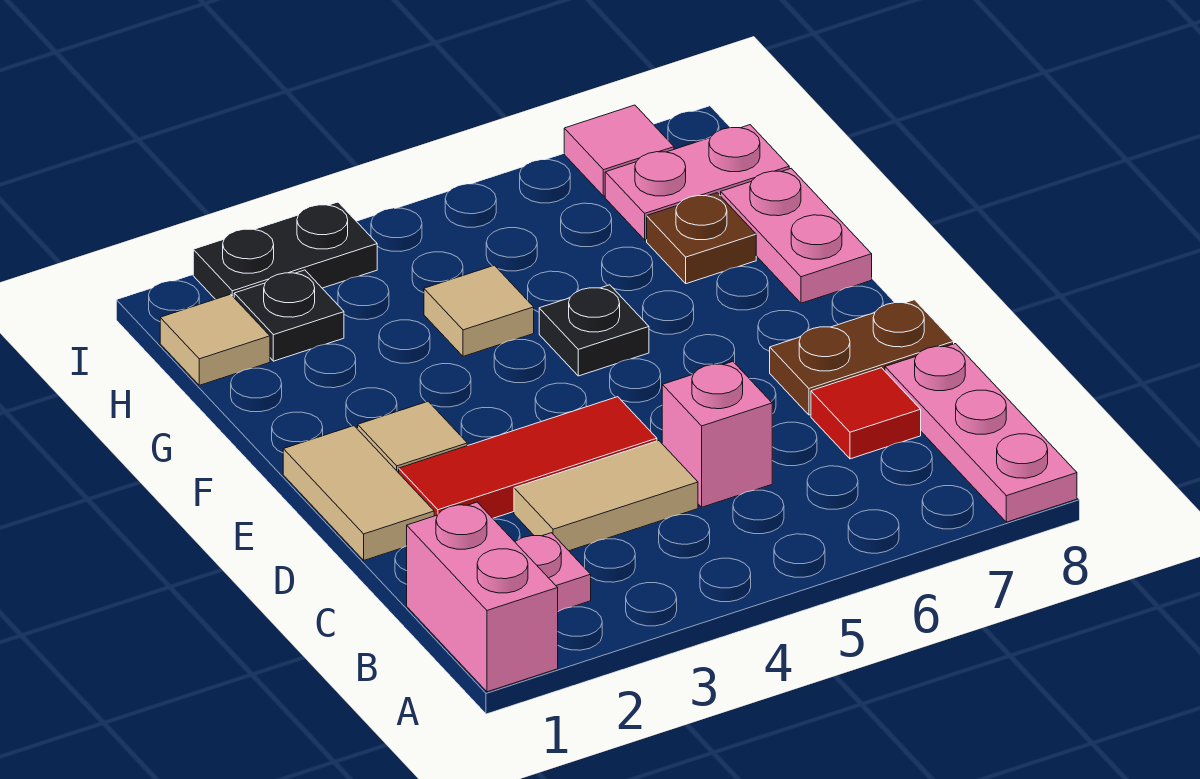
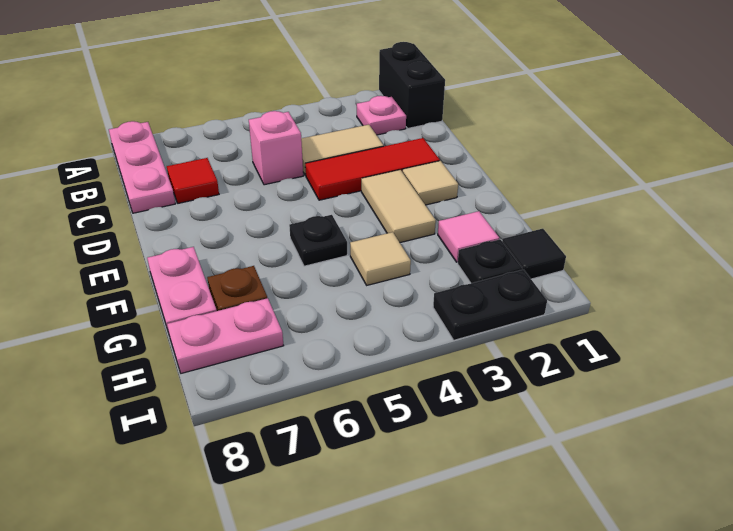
pink 1x2 brick [407,502,558,692] -> black 1x2 brick [379,42,445,128]
tan 1x2 tile [283,426,434,560] -> tan 1x2 tile moved to [361,170,436,243]
brown 1x2 plate [770,300,954,415] -> none
tan 1x1 tile [160,294,270,385] -> black 1x1 tile [502,229,566,279]
pink 1x1 tile [564,105,674,196] -> pink 1x1 tile moved to [438,211,499,262]

